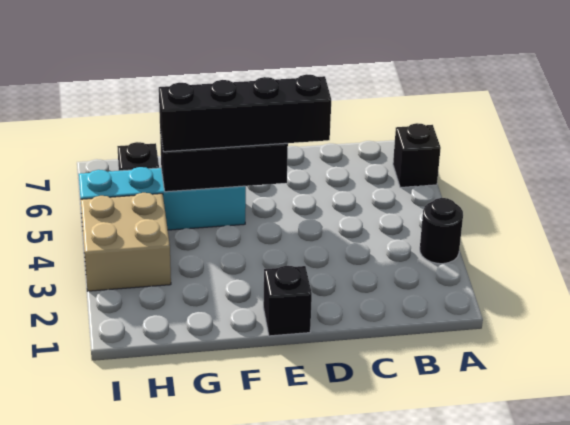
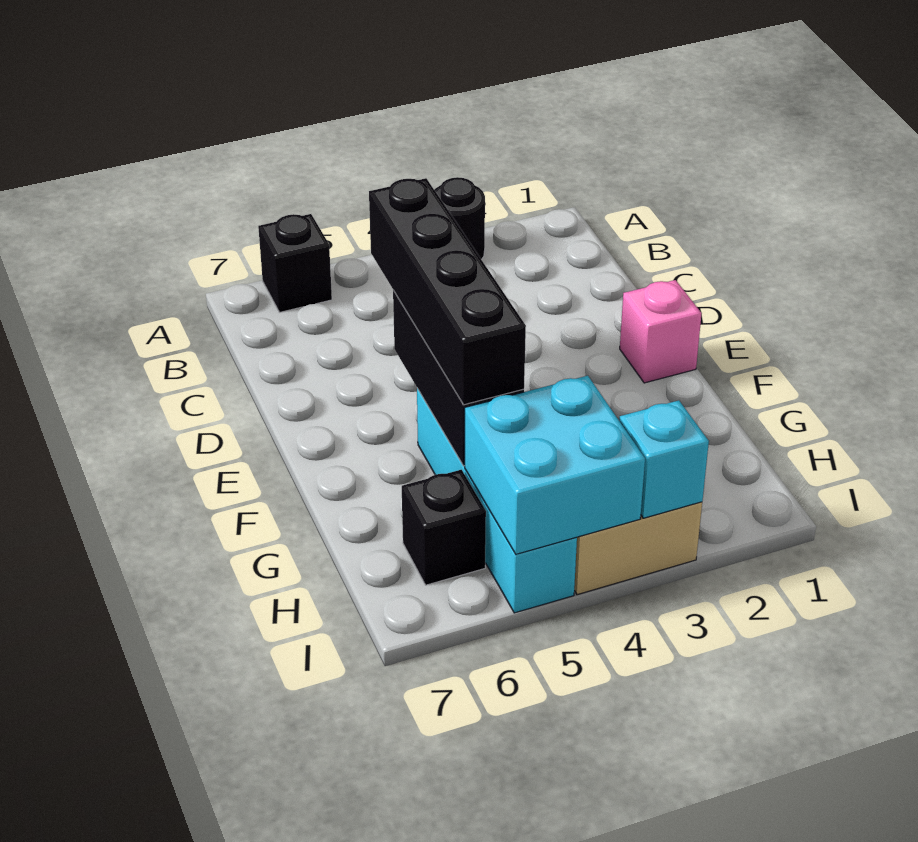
black 1x1 brick [263,266,312,336] -> pink 1x1 brick [620,280,702,383]
none -> cyan 2x2 brick [465,376,645,554]
none -> cyan 1x1 brick [619,400,709,518]

